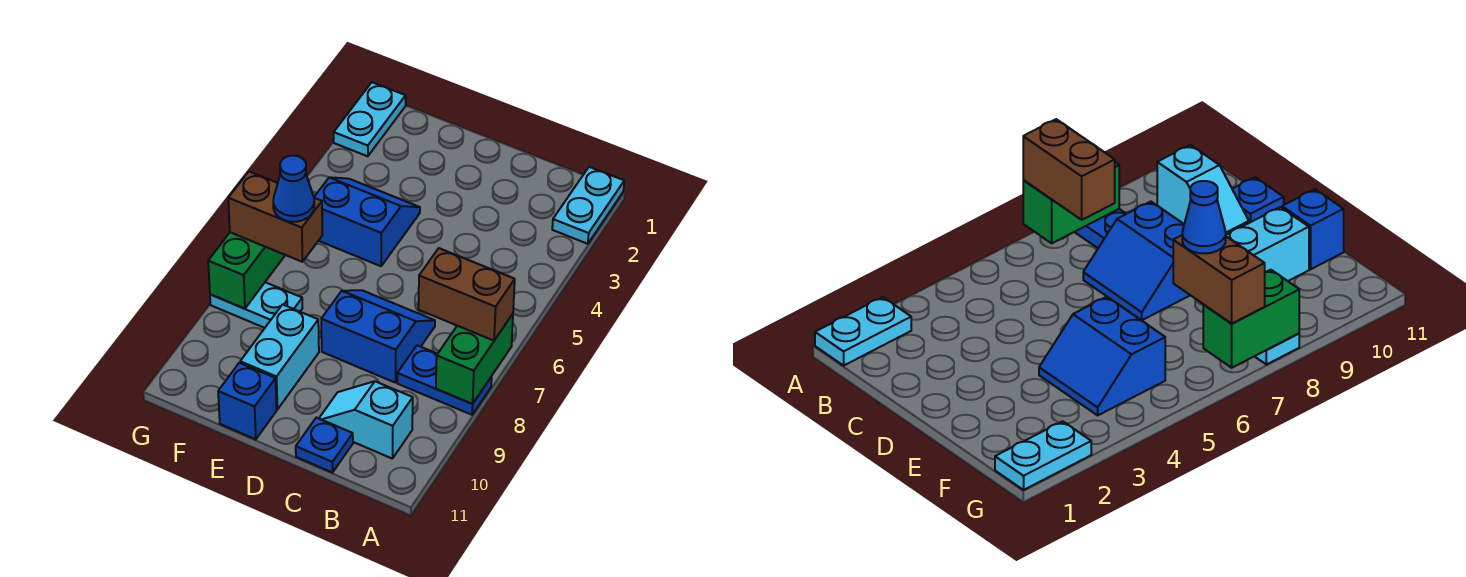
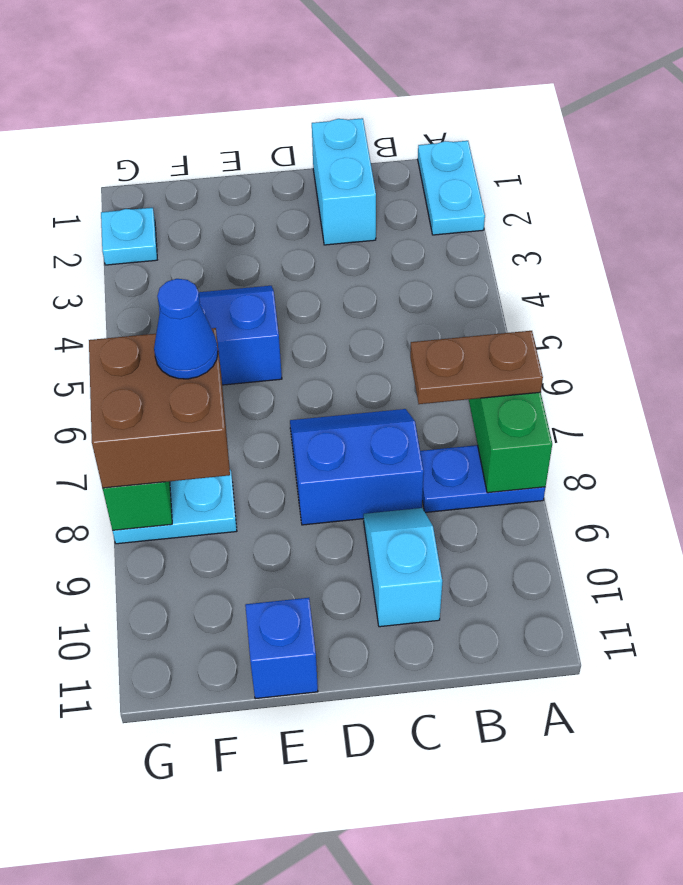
brown 1x2 brick [418,248,515,341] -> brown 1x2 plate [410,331,543,404]
cyan 1x2 slope [319,381,413,458] -> cyan 1x2 slope turned to [364,508,442,627]
blue 1x1 plate [296,418,353,472] -> none
cyan 1x2 brick [240,305,319,409] -> cyan 1x2 brick moved to [312,118,376,245]
brown 1x2 brick [228,172,322,262] -> brown 2x2 brick [89,328,230,488]
cyan 1x2 plate [334,82,406,156] -> cyan 1x1 plate [101,208,157,265]

